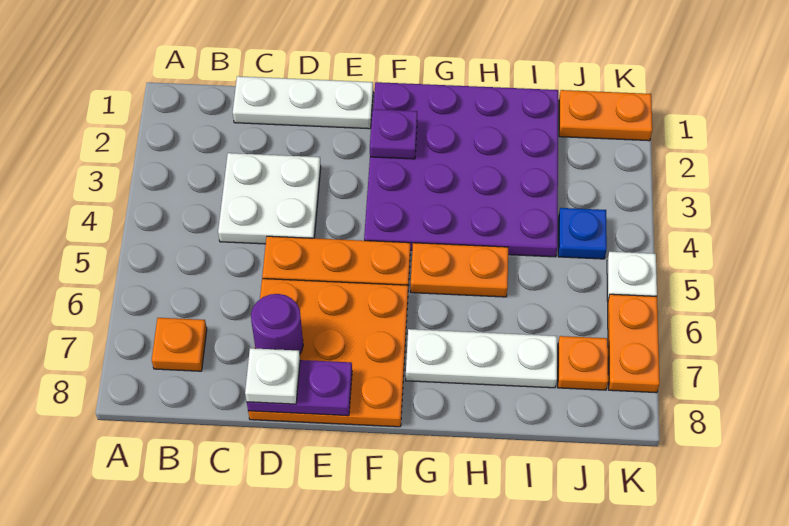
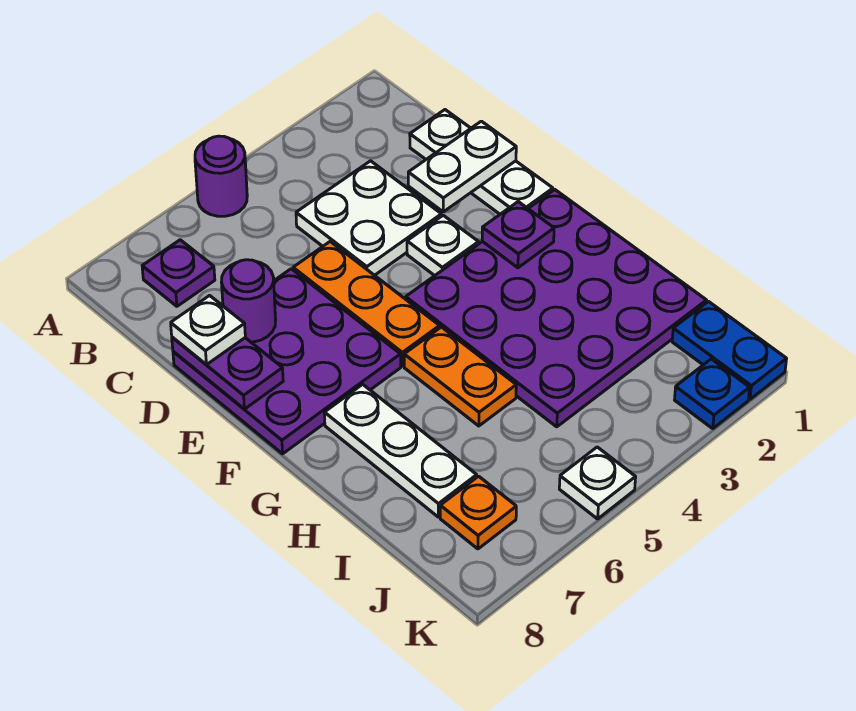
none -> purple 1x1 round brick [195,136,247,216]
orange 1x1 plate [152,318,207,371] -> purple 1x1 plate [142,240,215,306]
none -> white 1x2 plate [408,121,516,212]
orange 3x3 plate [248,279,408,427] -> purple 3x3 plate [173,269,401,454]
none -> white 1x1 plate [407,215,479,276]
orange 1x2 plate [559,90,652,141] -> blue 1x2 plate [672,302,786,399]
blue 1x1 plate [558,208,607,259] -> blue 1x1 plate moved to [675,359,750,428]
orange 1x2 plate [608,294,660,393] -> none

